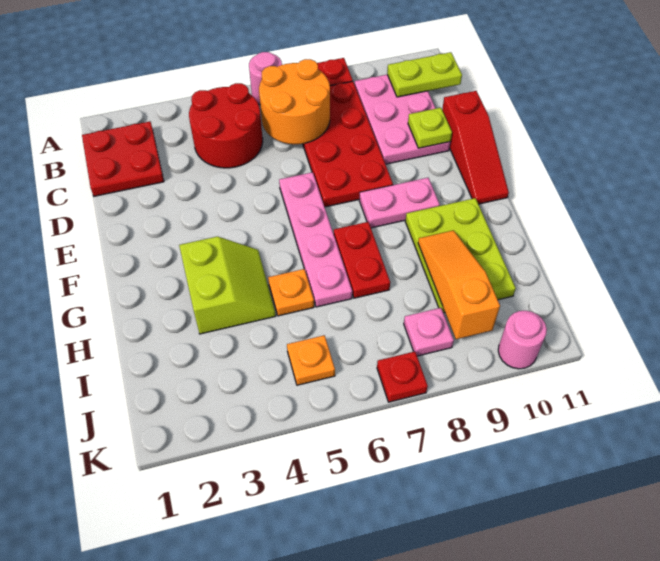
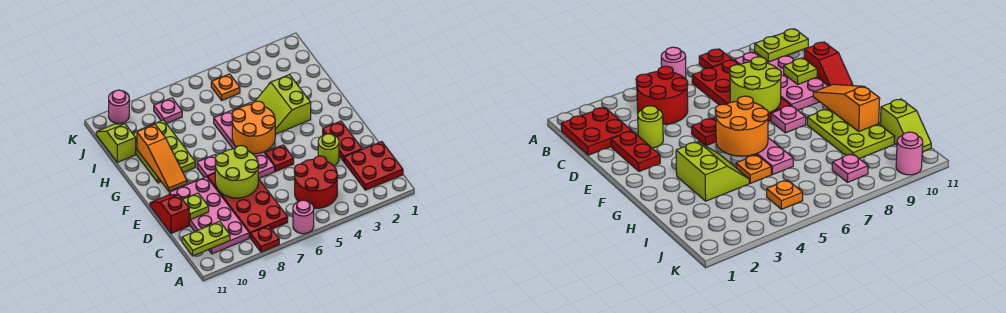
orange 2x2 round brick [259,59,330,144] -> orange 2x2 round brick moved to [232,101,275,154]
pink 2x3 plate [355,75,450,164] -> pink 2x4 plate [169,177,249,254]
none -> lime 1x1 round brick [318,134,339,166]
none -> lime 2x2 round brick [215,146,258,198]
red 1x3 slope [442,91,509,204] -> red 1x2 slope [150,195,189,233]
pink 1x2 plate [359,178,440,228] -> pink 1x1 plate [197,155,216,178]
red 1x2 plate [334,222,390,298] -> red 1x2 plate moved to [323,121,362,162]
orange 1x3 slope [418,230,500,339] -> orange 1x3 slope moved to [137,124,187,191]
none -> lime 1x2 slope [96,124,136,162]
red 1x1 plate [377,352,428,402] -> red 1x1 plate moved to [265,145,294,172]

